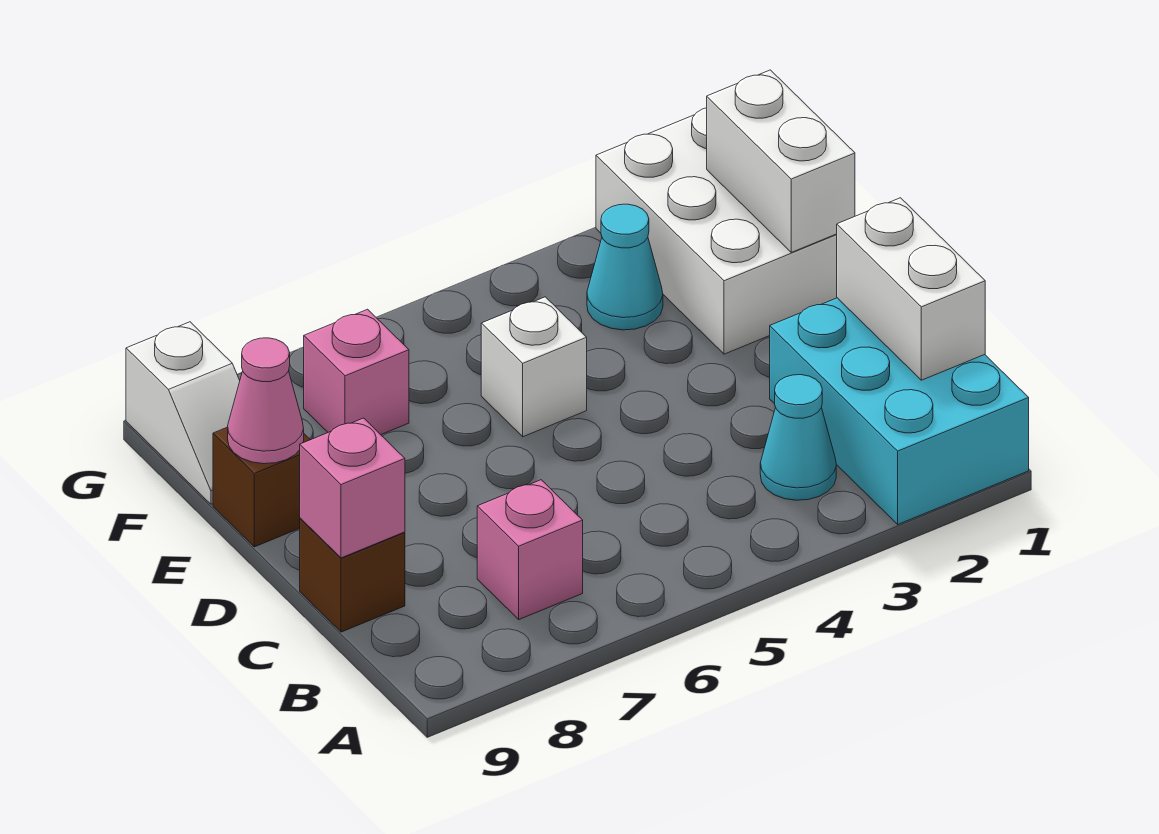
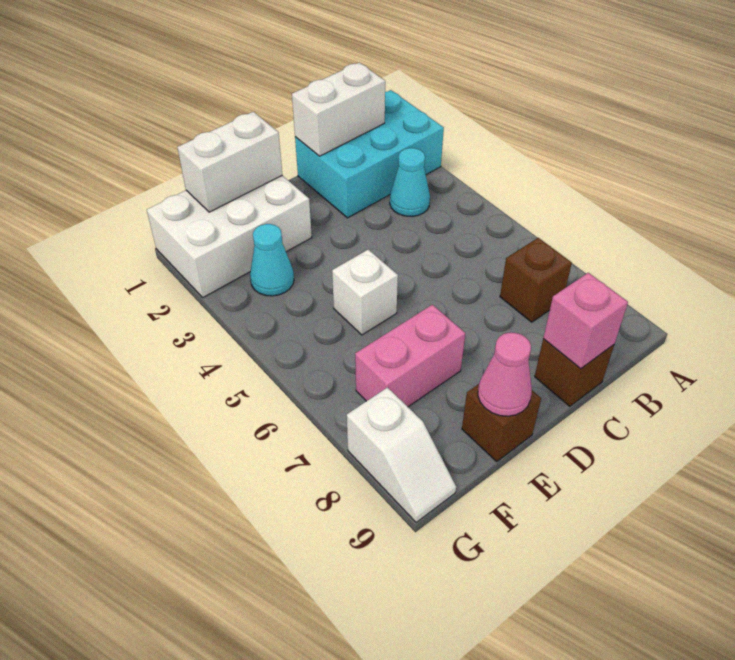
pink 1x1 brick [477,480,583,619] -> brown 1x1 brick [500,238,572,322]
pink 1x1 brick [304,309,409,435] -> pink 1x2 brick [355,305,465,407]
white 1x2 slope [126,322,240,504] -> white 1x2 slope turned to [347,387,456,522]

